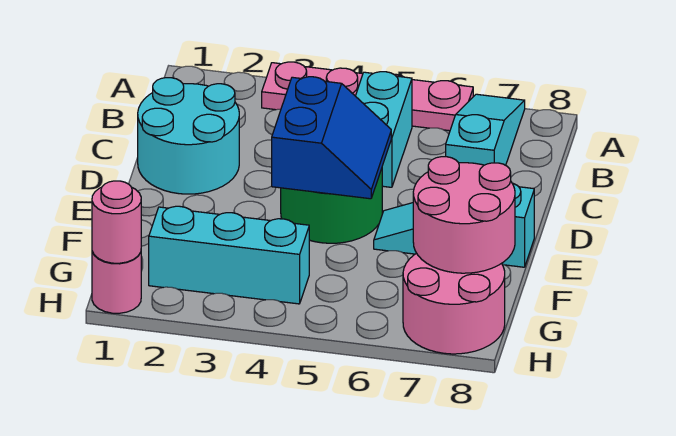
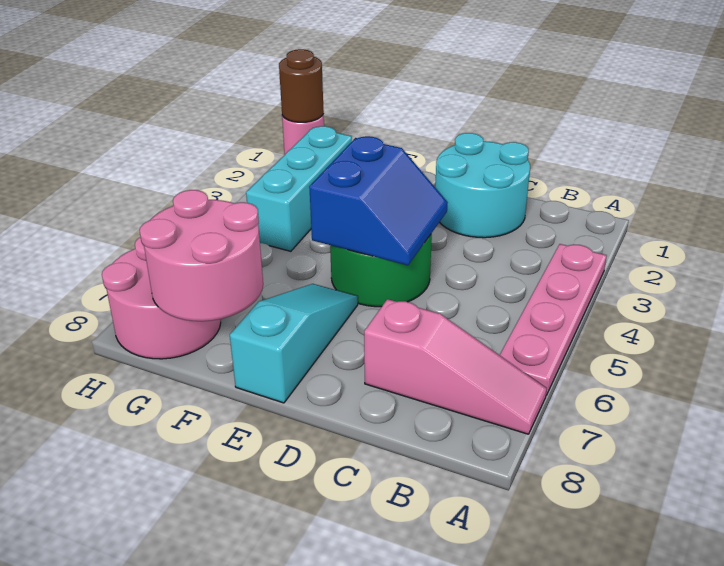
cyan 1x3 slope [446,94,525,165] -> pink 1x3 slope [364,299,547,434]
cyan 1x2 brick [356,72,412,187] -> none
blue 2x2 slope [272,77,391,199] -> blue 2x2 slope turned to [309,136,448,265]
pink 1x1 round brick [92,181,141,263] -> brown 1x1 round brick [279,49,324,122]

